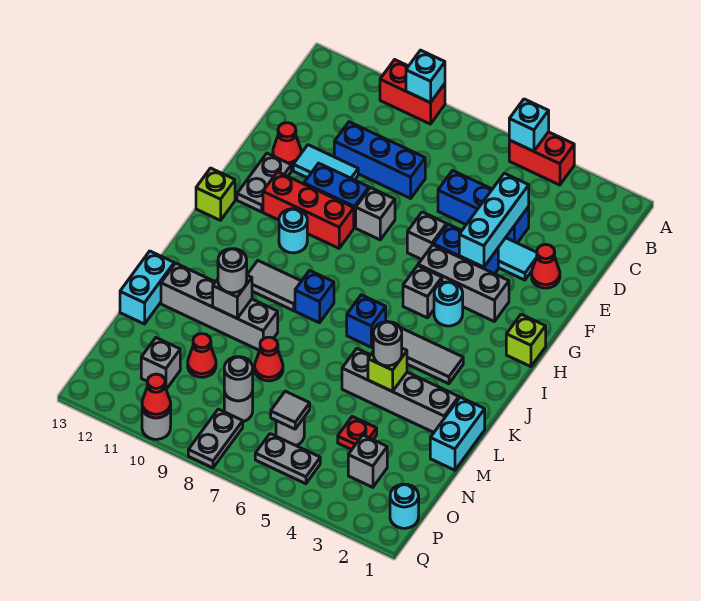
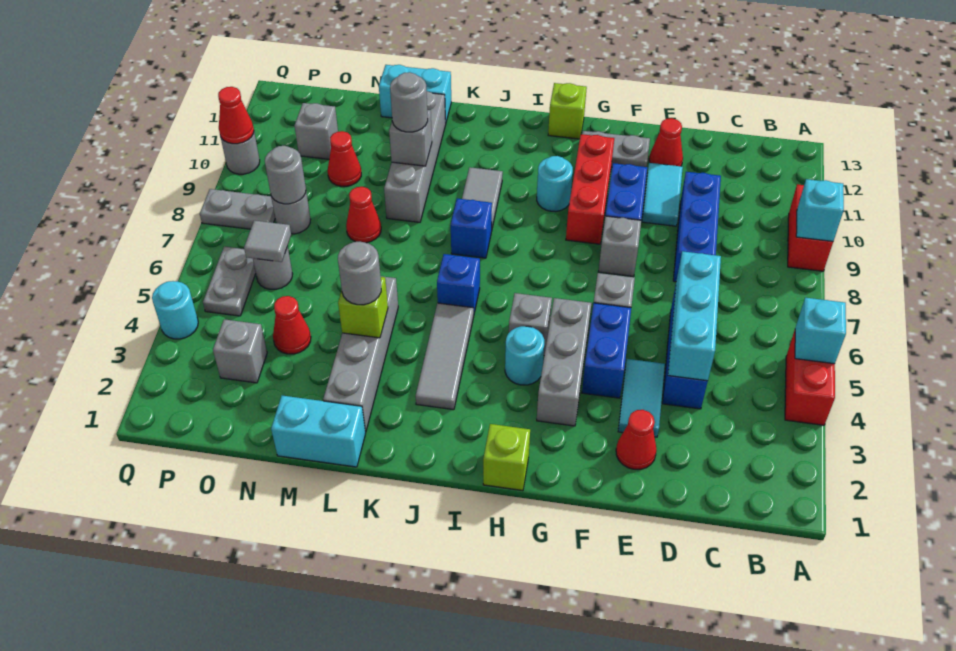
cyan 1x3 brick [459,173,529,267] -> cyan 1x3 brick turned to [668,251,721,381]
red 1x1 plate [338,417,377,450] -> red 1x1 cone [273,296,311,354]
cyan 1x1 round brick [390,484,419,528] -> cyan 1x1 round brick moved to [152,281,198,339]

